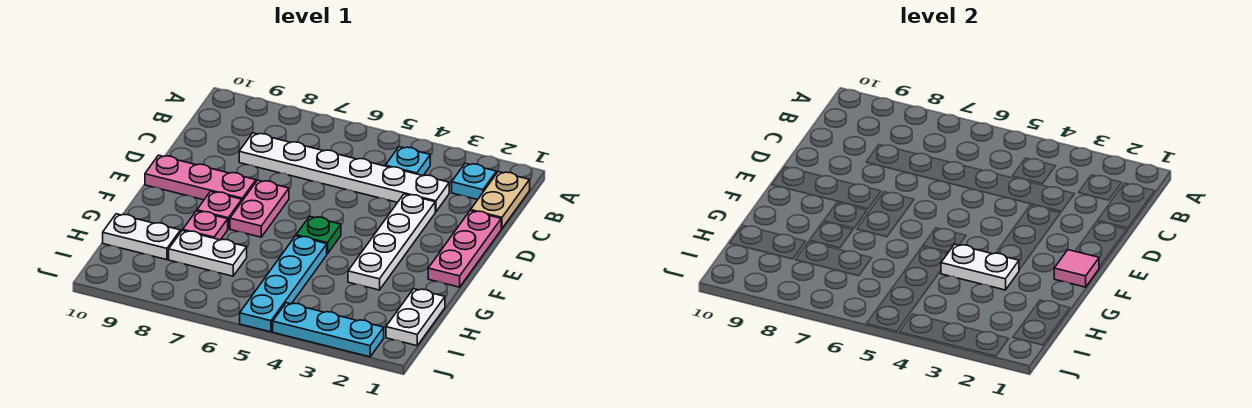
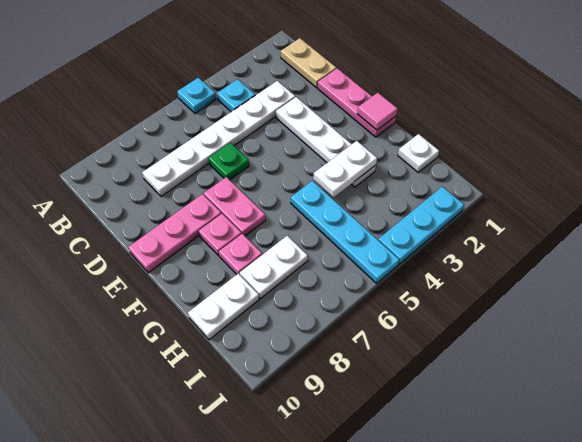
cyan 1x1 plate [452,163,496,200] -> cyan 1x1 plate moved to [177,78,216,114]
green 1x1 plate [296,216,341,254] -> green 1x1 plate moved to [209,143,249,180]
white 1x2 plate [386,289,445,346] -> white 1x1 plate [398,134,439,172]

